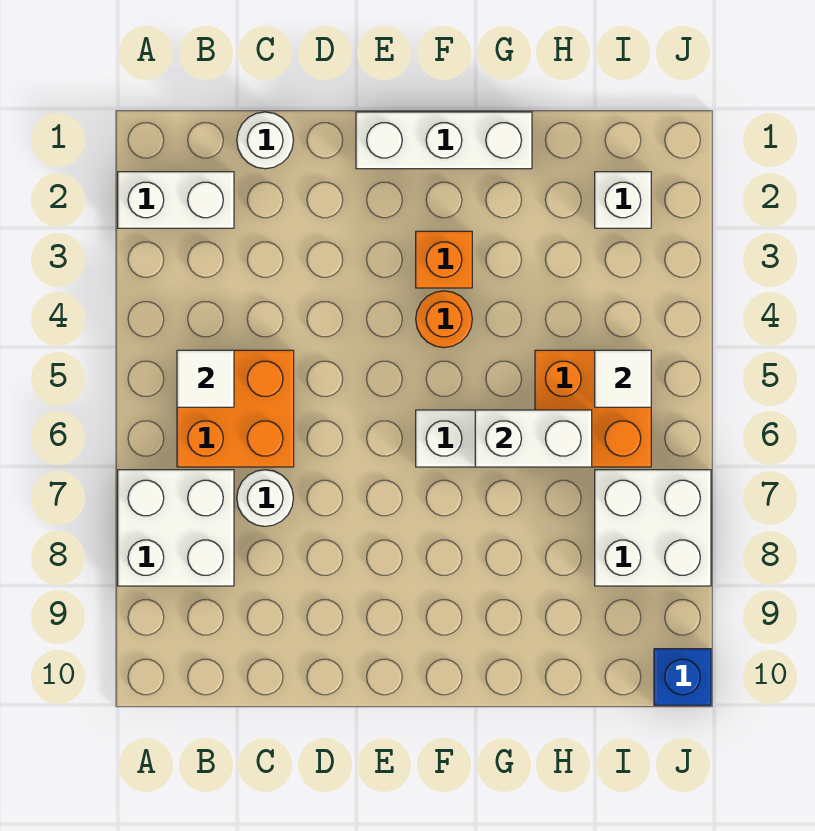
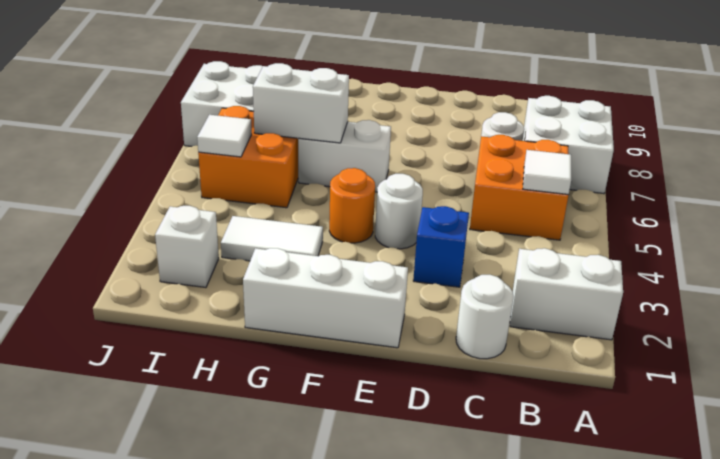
none -> white 1x1 round brick [375,174,423,249]
orange 1x1 brick [416,231,472,288] -> none
none -> white 1x2 tile [221,216,323,261]
blue 1x1 brick [654,649,711,705] -> blue 1x1 brick moved to [413,206,469,287]

